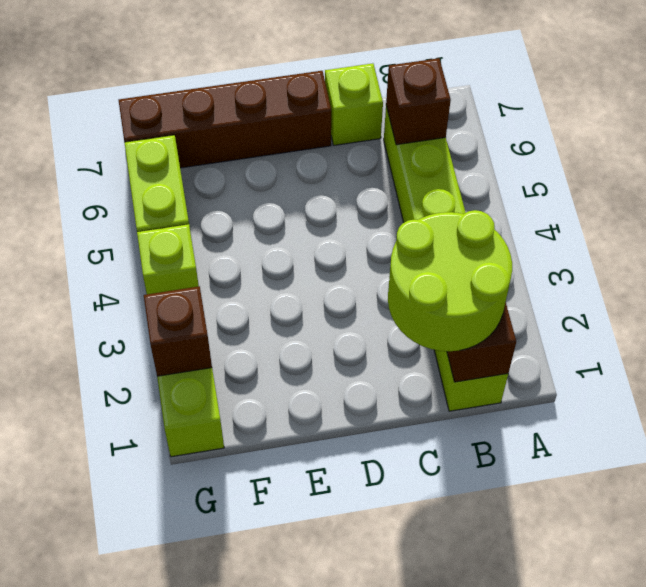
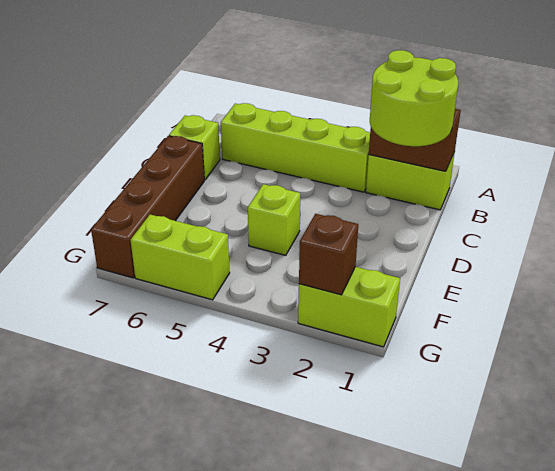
brown 1x1 brick [386,58,451,145] -> none
lime 1x1 brick [137,224,199,294] -> lime 1x1 brick moved to [248,184,300,255]

